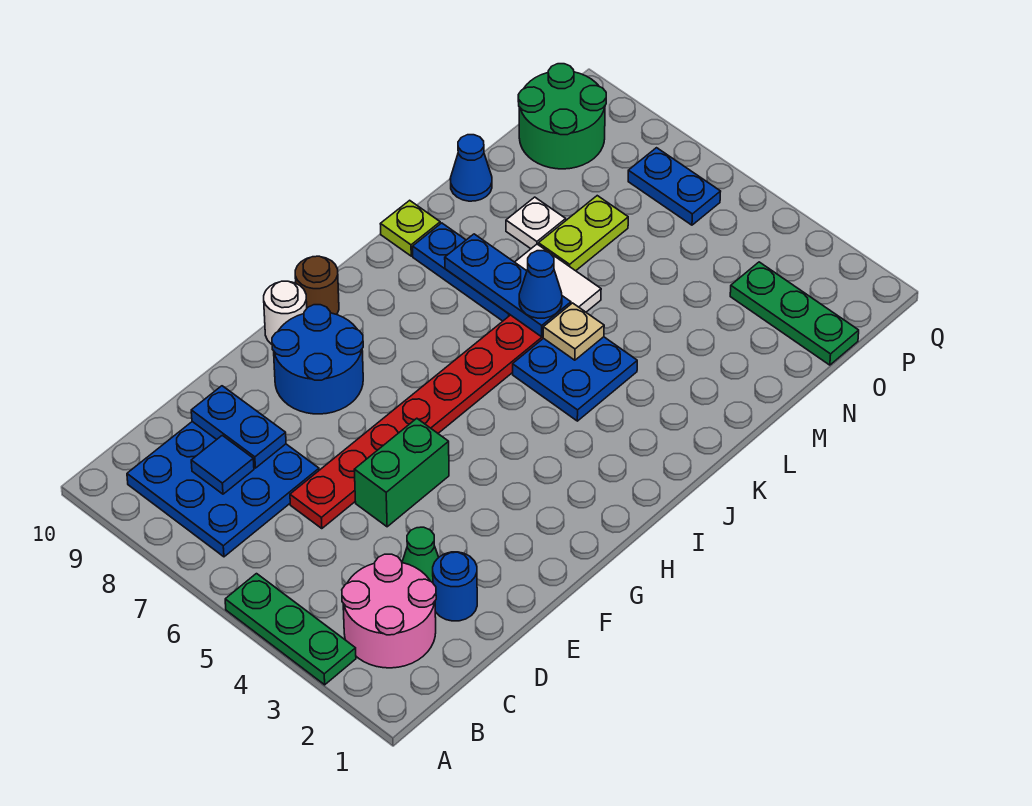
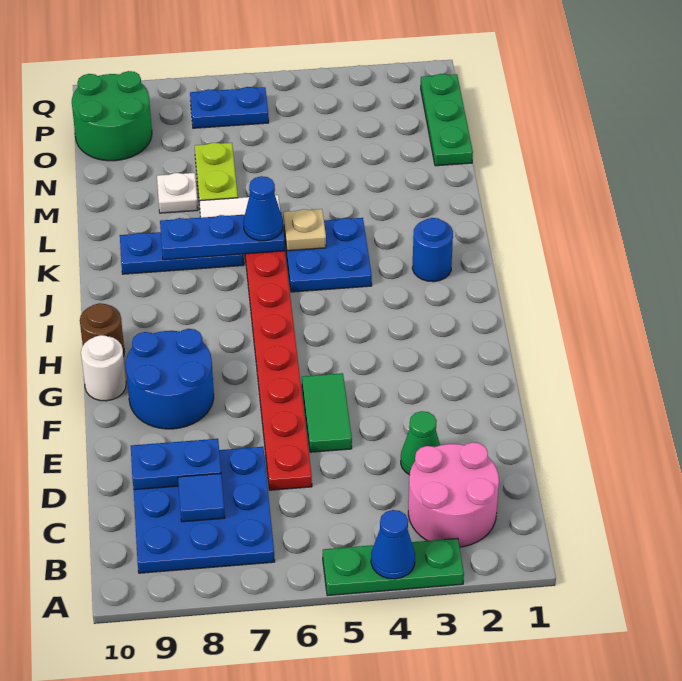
blue 1x1 round brick [433,552,477,621] -> blue 1x1 round brick moved to [412,218,453,282]
green 1x2 brick [354,418,449,527] -> green 1x2 tile [302,373,352,452]
lime 1x1 plate [381,200,440,256] -> none
blue 1x1 cone [450,135,492,201] -> blue 1x1 cone moved to [371,510,415,579]
green 1x3 plate [730,262,859,365] -> green 1x3 plate turned to [421,74,473,166]

